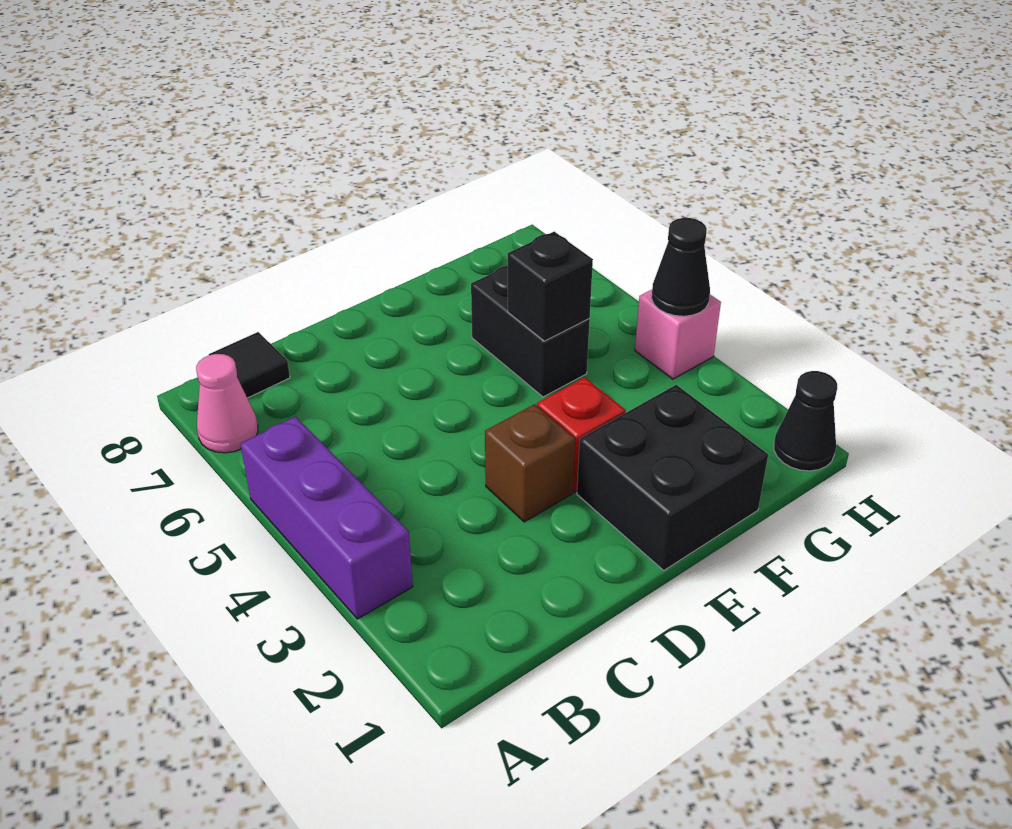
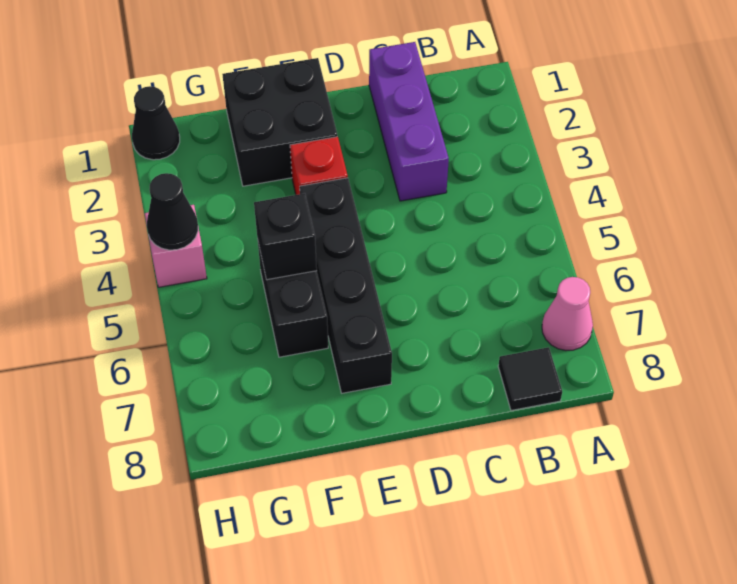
purple 1x3 brick [241,417,413,619] -> purple 1x3 brick moved to [369,42,449,201]
brown 1x1 brick [485,404,575,522] -> none
none -> black 1x4 brick [300,178,392,393]

